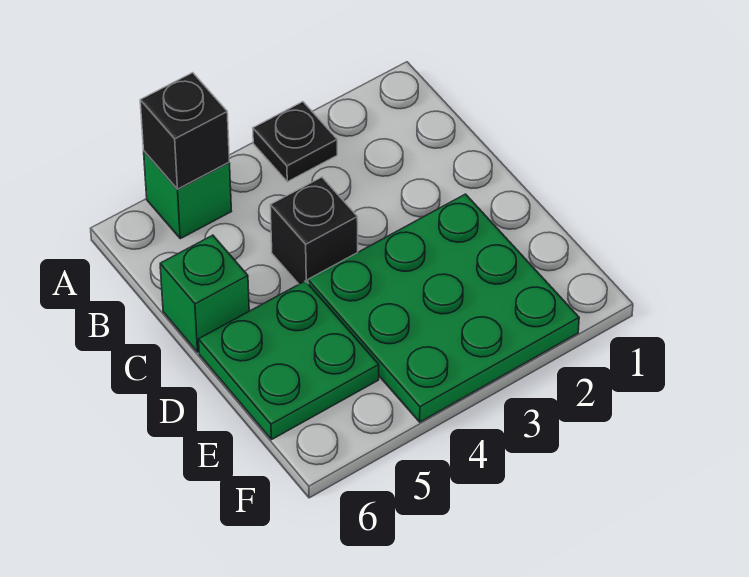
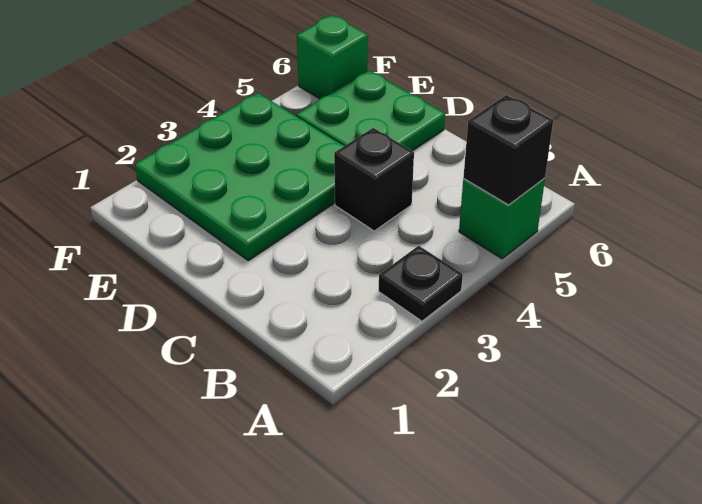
green 1x1 brick [160,235,249,352] -> green 1x1 brick moved to [297,15,368,99]

